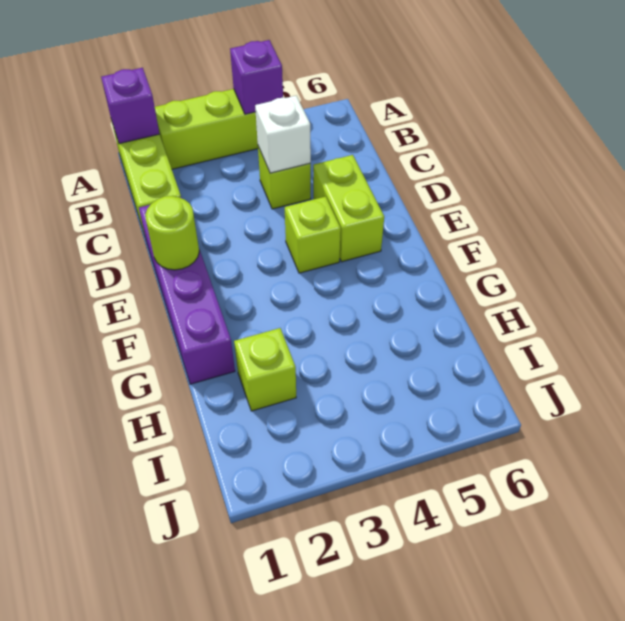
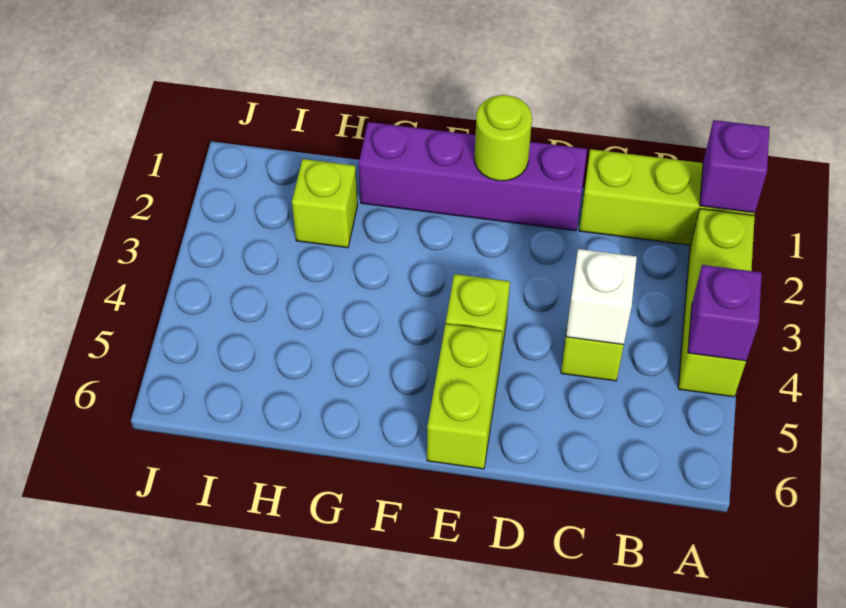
lime 1x2 brick [313,155,384,262] -> lime 1x2 brick turned to [427,324,502,469]

